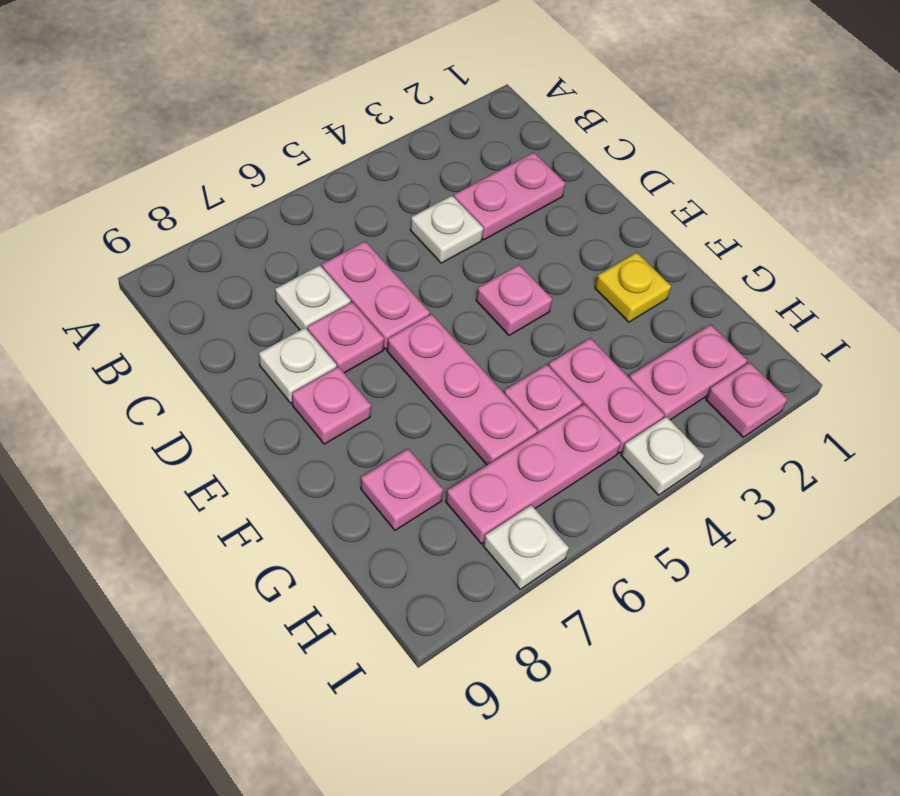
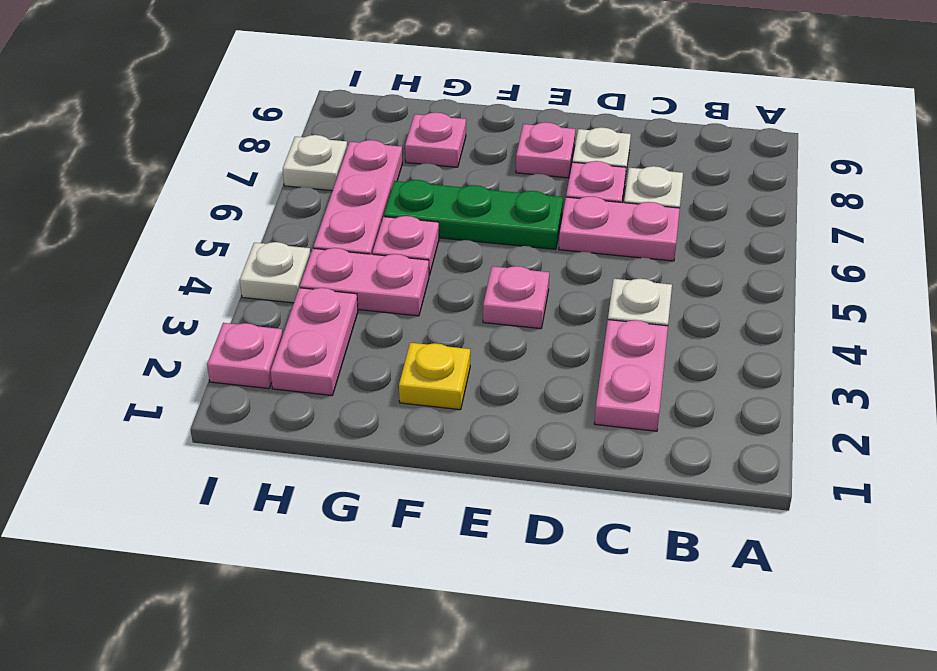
pink 1x3 plate [387,314,538,465] -> green 1x3 plate [384,180,563,249]

